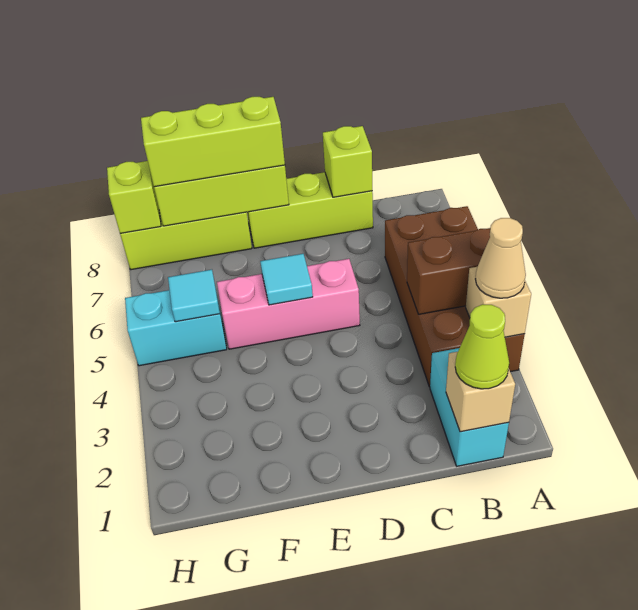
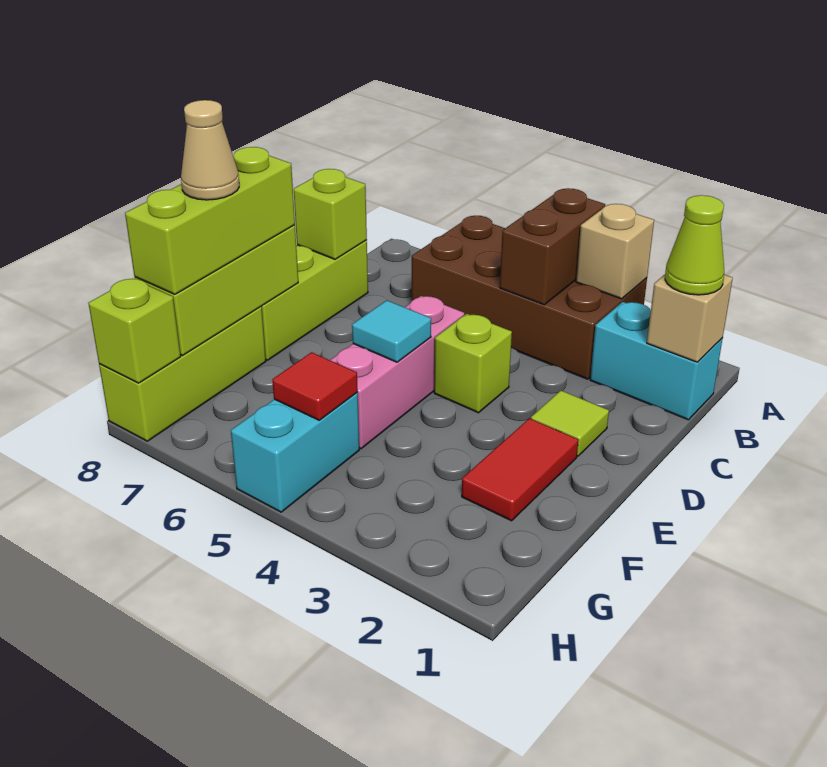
tan 1x1 cone [476,218,526,298] -> tan 1x1 cone moved to [181,100,239,200]
none -> lime 1x1 tile [531,391,609,456]
none -> lime 1x1 brick [434,314,512,413]
none -> red 1x2 tile [462,418,578,521]
cyan 1x1 tile [168,270,220,322] -> red 1x1 tile [272,352,358,420]

